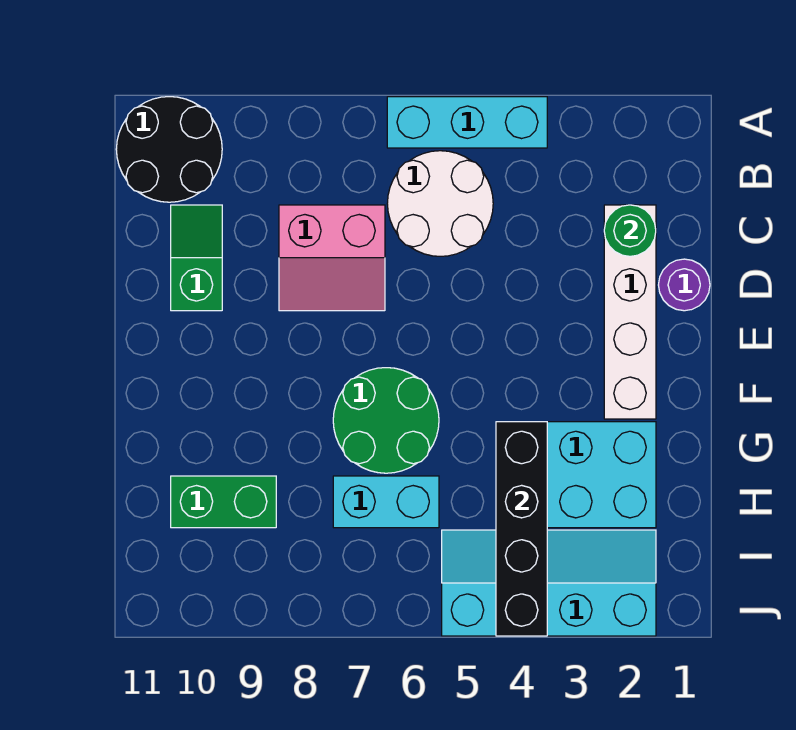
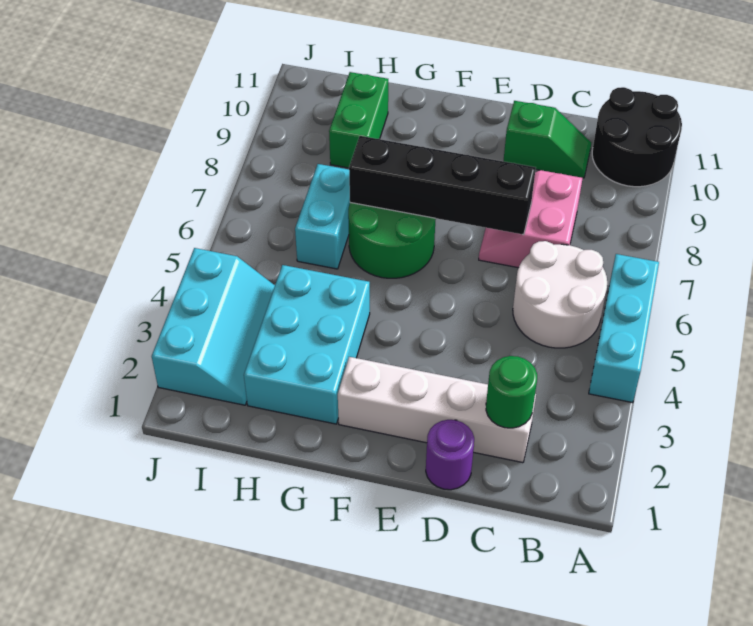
black 1x4 brick [496,422,547,636] -> black 1x4 brick moved to [349,136,536,235]
cyan 2x4 slope [442,530,656,636] -> cyan 2x3 slope [152,248,275,405]

